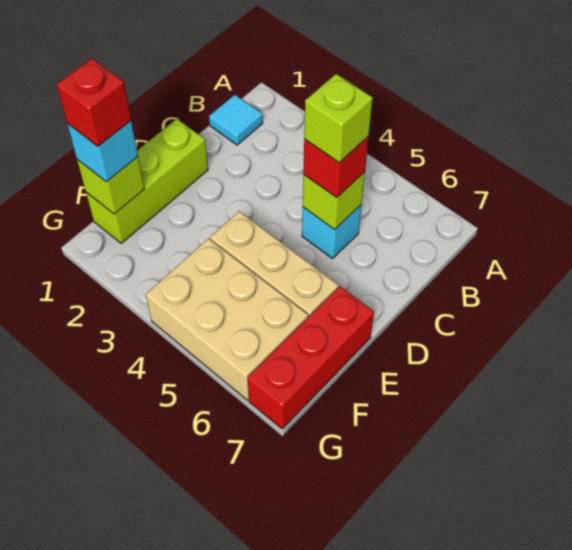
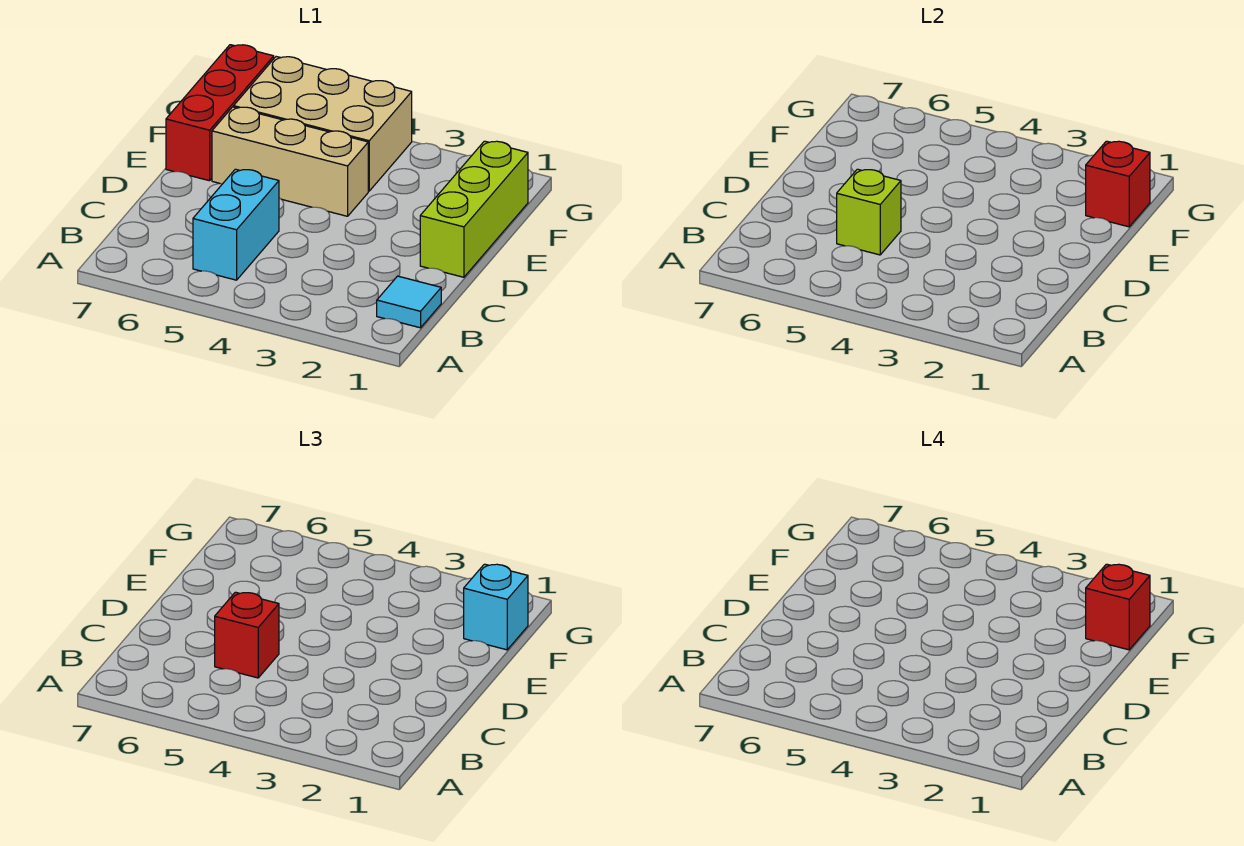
cyan 1x1 brick [302,205,361,258] -> cyan 1x2 brick [193,169,279,280]
lime 1x1 brick [304,74,373,163] -> none
lime 1x1 brick [77,157,144,214] -> red 1x1 brick [1086,141,1150,227]

